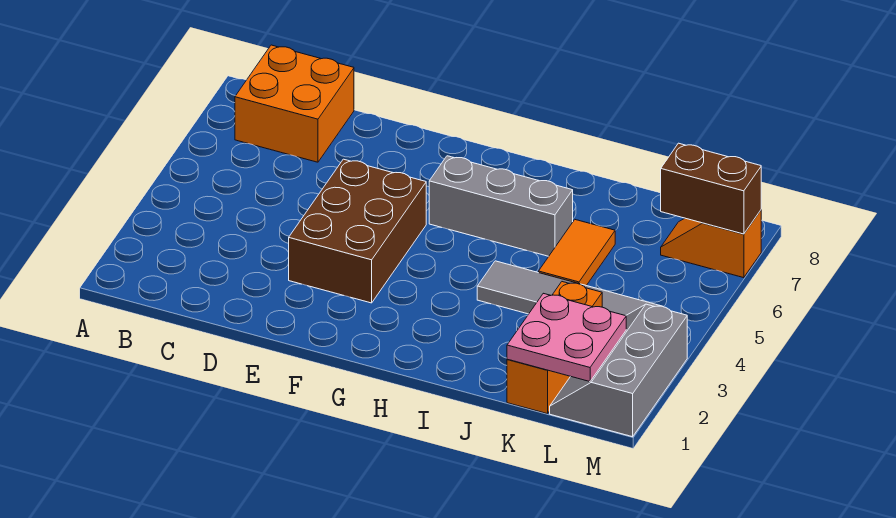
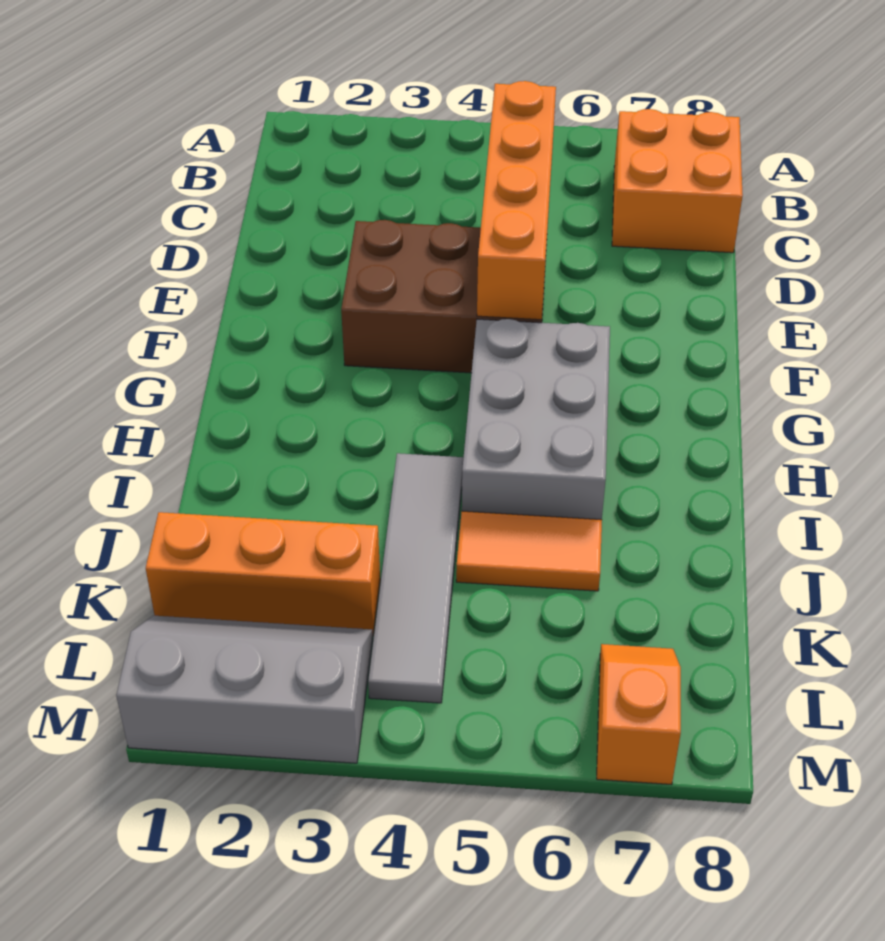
none -> orange 1x4 brick [477,81,556,320]
grey 1x3 brick [429,156,573,256] -> grey 2x3 brick [462,319,610,520]
pink 2x2 plate [507,293,626,382] -> none
brown 1x2 brick [661,143,761,234] -> none

